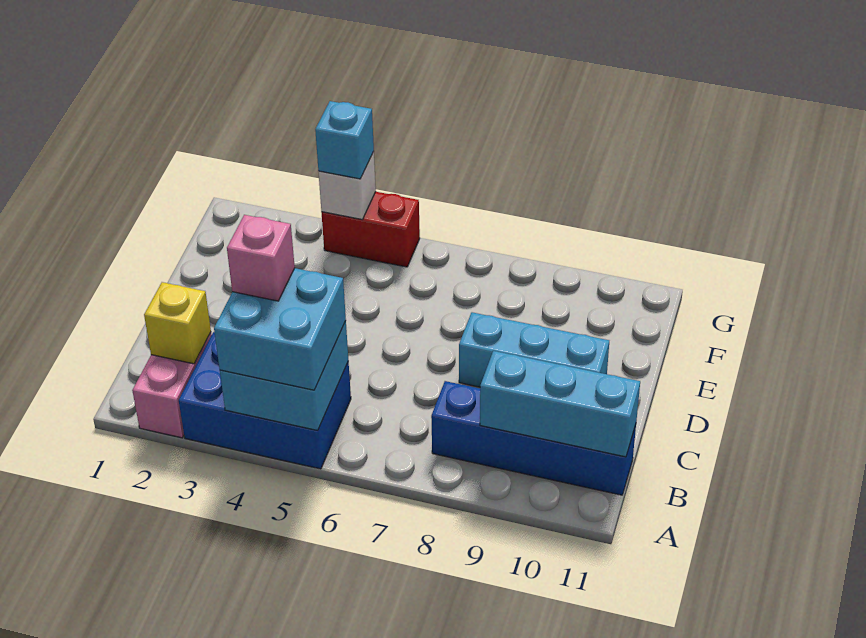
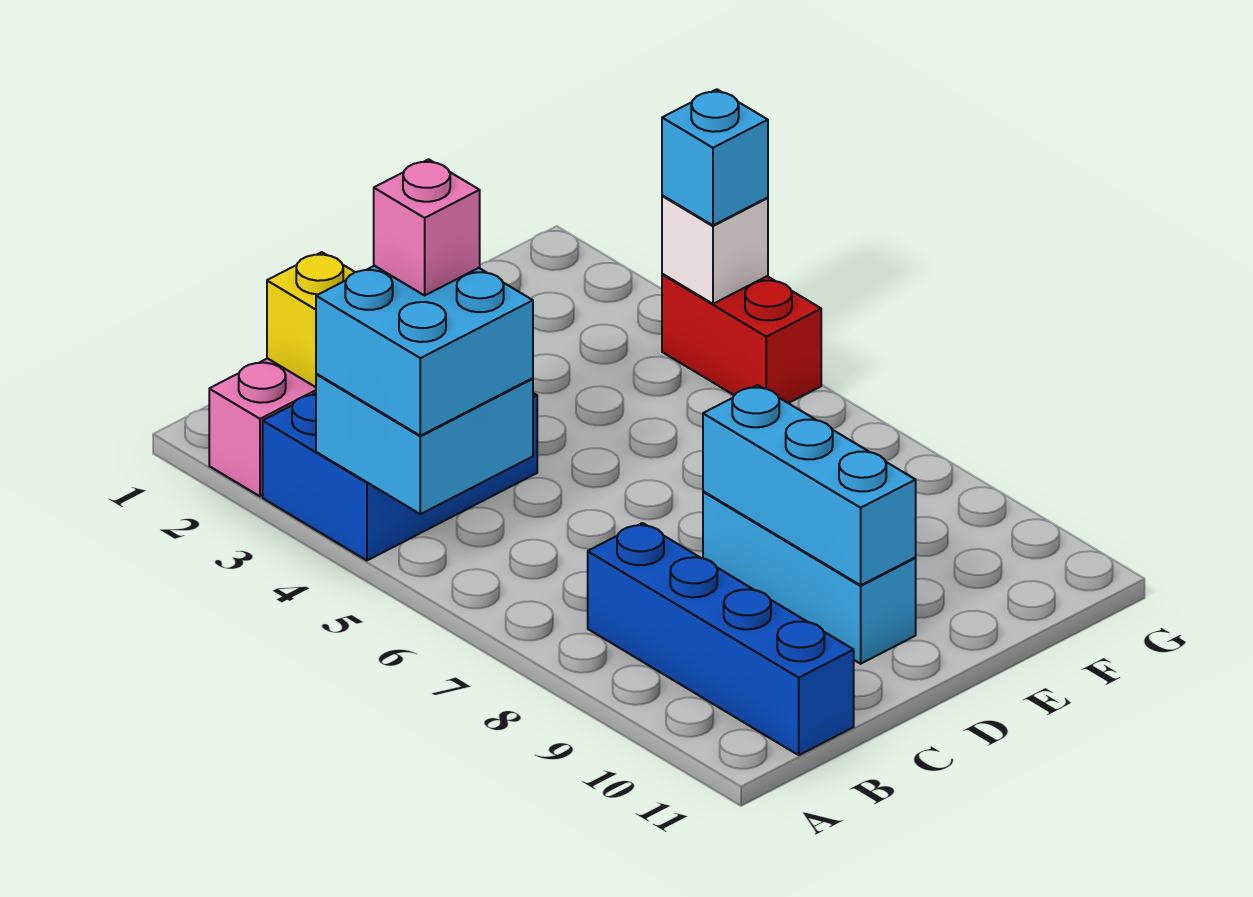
blue 2x3 brick [179,332,351,469] -> blue 2x3 brick turned to [263,393,537,560]
cyan 1x3 brick [480,351,640,457] -> cyan 1x3 brick moved to [703,385,916,585]

